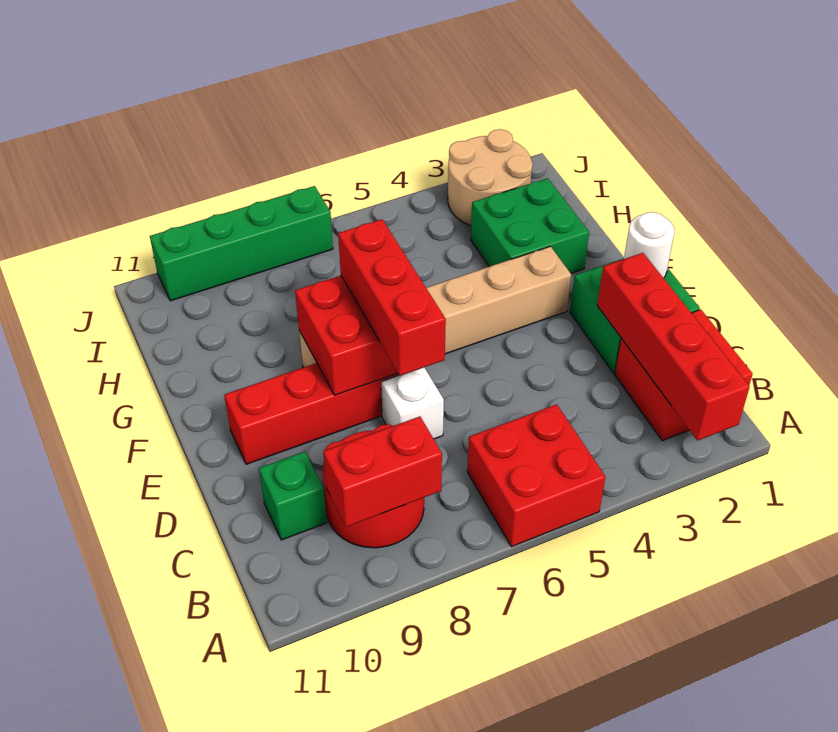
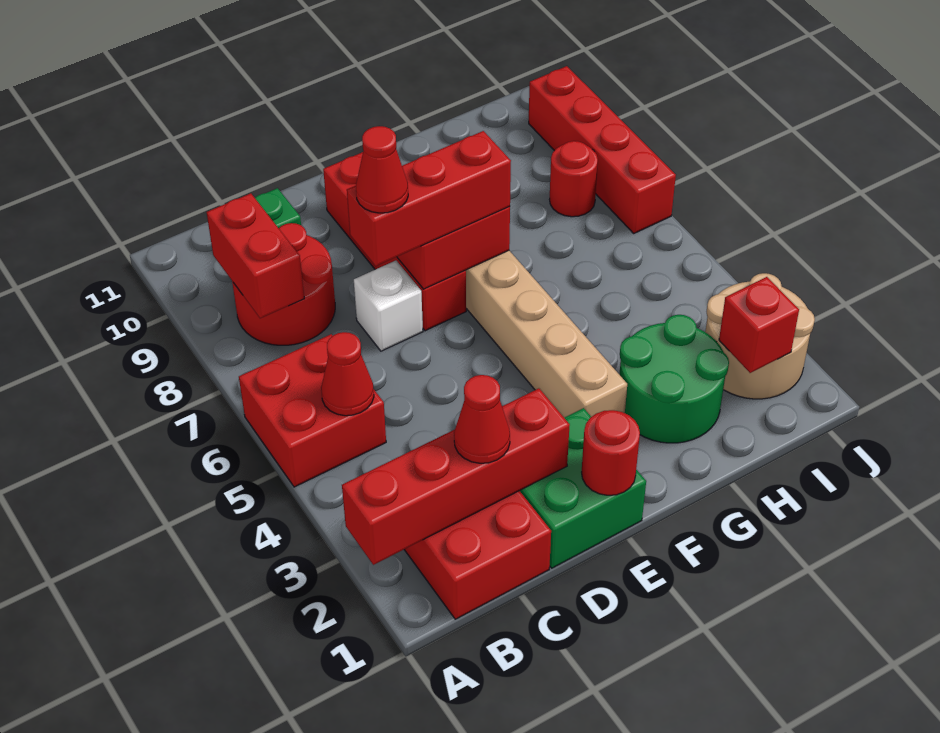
none -> red 1x1 cone [321,332,374,416]
none -> red 1x1 cone [454,375,510,463]
none -> red 1x1 cone [356,126,408,213]
white 1x1 round brick [624,212,675,278] -> red 1x1 round brick [582,410,640,495]
green 2x2 brick [471,178,589,273] -> green 2x2 round brick [619,315,729,443]
none -> red 1x1 brick [719,277,799,373]
none -> red 1x1 round brick [550,141,598,217]
green 1x4 brick [150,186,333,301] -> red 1x4 brick [529,66,676,233]

